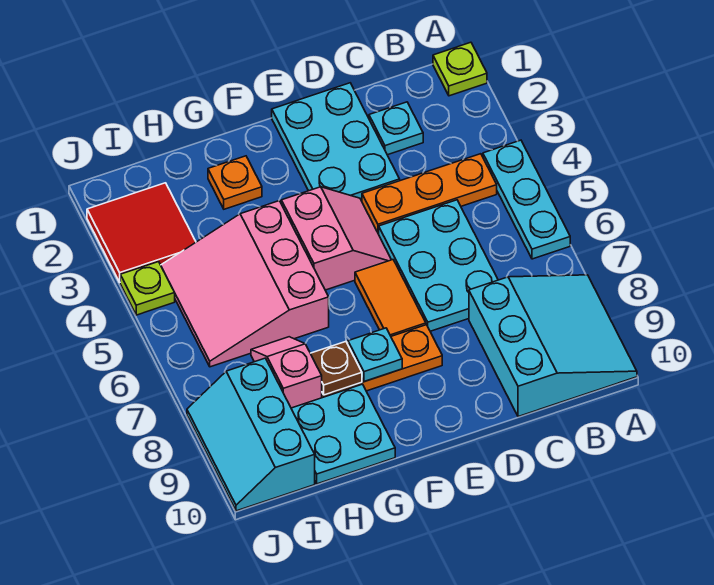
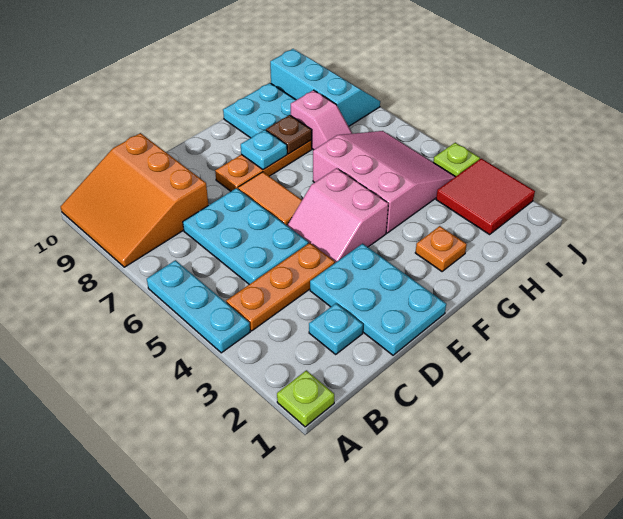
cyan 3x3 slope [469,275,637,417] -> orange 3x3 slope [60,133,208,267]

